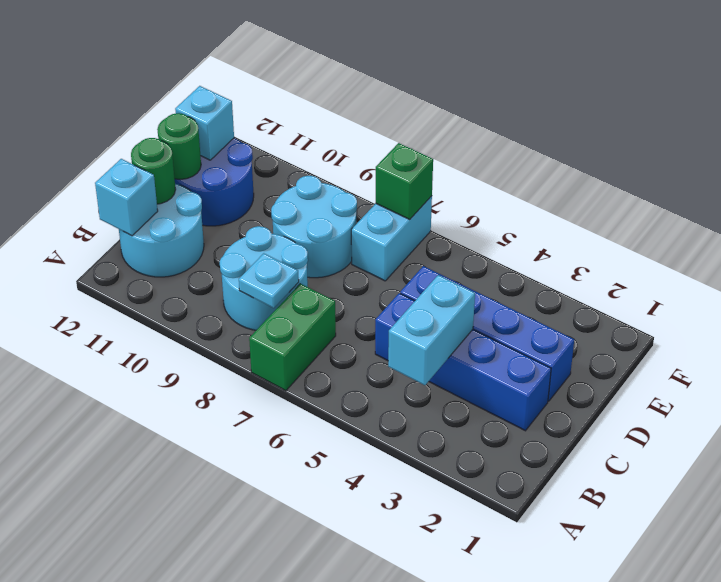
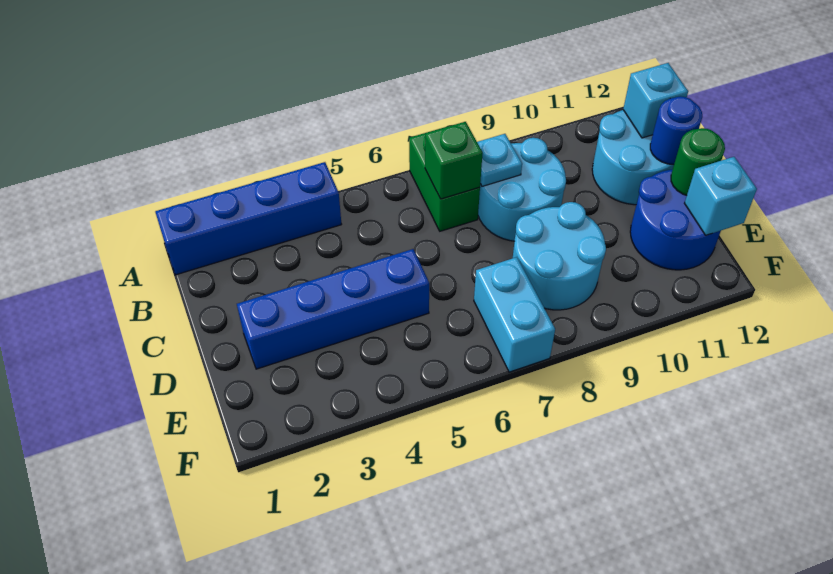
cyan 1x2 brick [388,275,475,385] -> none
blue 1x4 brick [375,293,551,431] -> blue 1x4 brick moved to [155,162,342,275]
green 1x1 round brick [131,138,176,204] -> blue 1x1 round brick [650,96,702,164]
green 1x1 brick [376,143,433,219] -> green 1x1 brick moved to [425,122,483,199]

